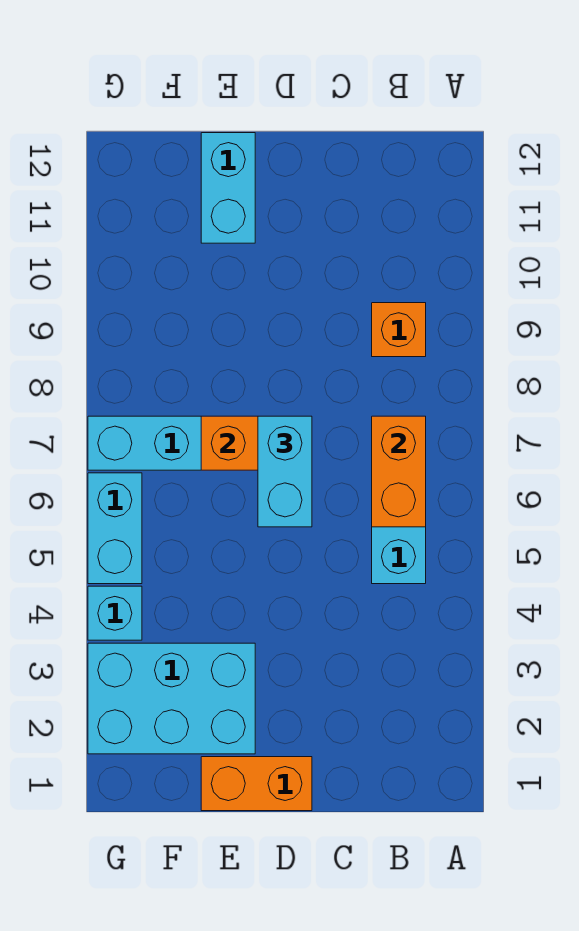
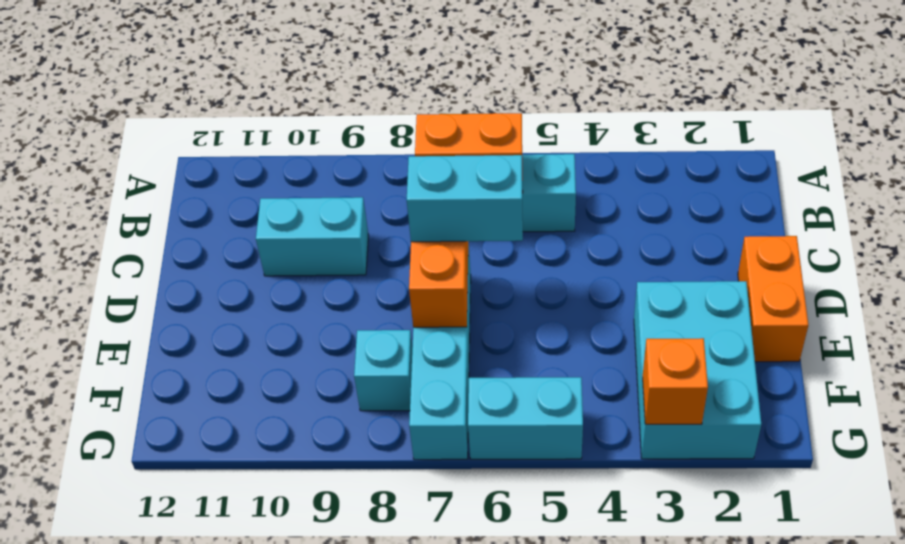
orange 1x1 brick [372,303,426,357] -> orange 1x1 brick moved to [643,338,708,424]
cyan 1x2 brick [201,133,255,243] -> cyan 1x2 brick moved to [256,197,369,276]
cyan 1x1 brick [88,586,142,640] -> cyan 1x1 brick moved to [354,330,412,411]

